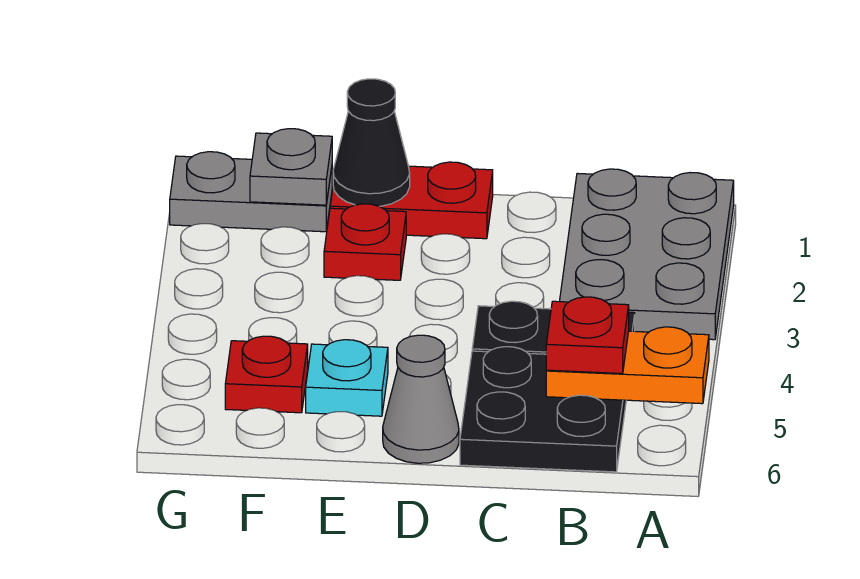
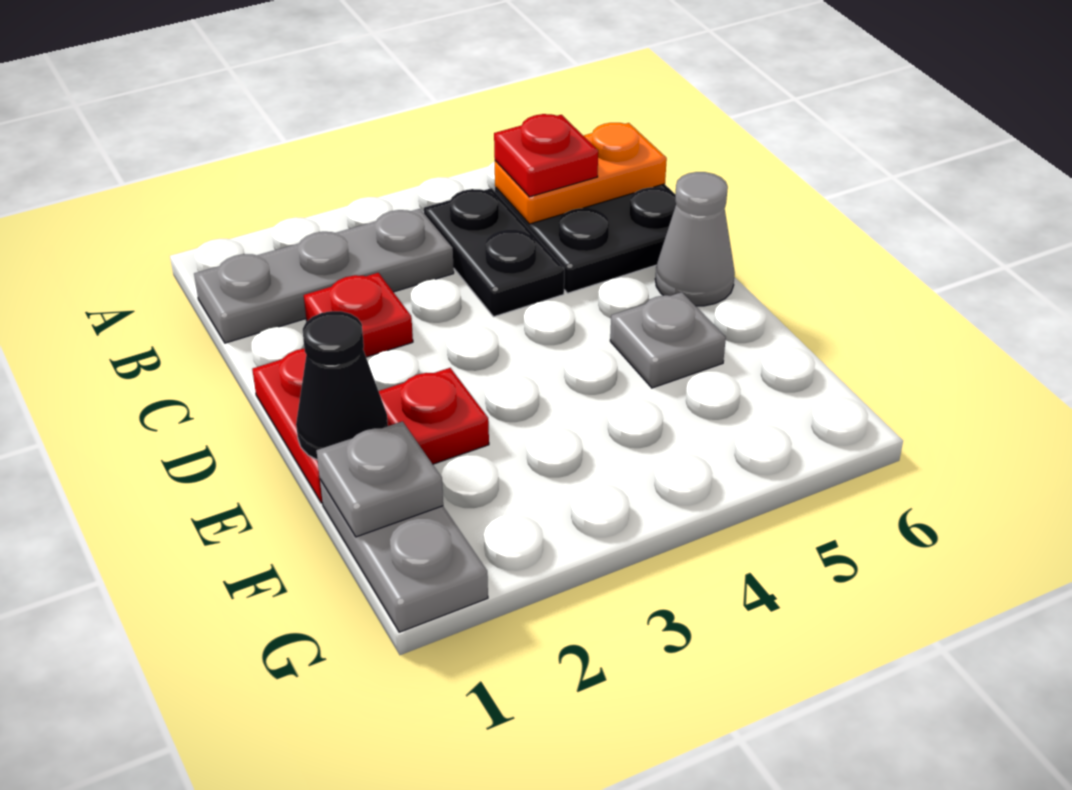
grey 2x3 plate [559,169,734,340] -> grey 1x3 plate [194,209,454,343]
orange 1x2 plate [546,327,709,404] -> orange 1x2 plate turned to [495,123,667,224]
cyan 1x1 plate [306,340,388,416] -> grey 1x1 plate [610,292,726,388]
red 1x1 plate [225,336,308,413] -> red 1x1 plate moved to [304,273,413,357]

